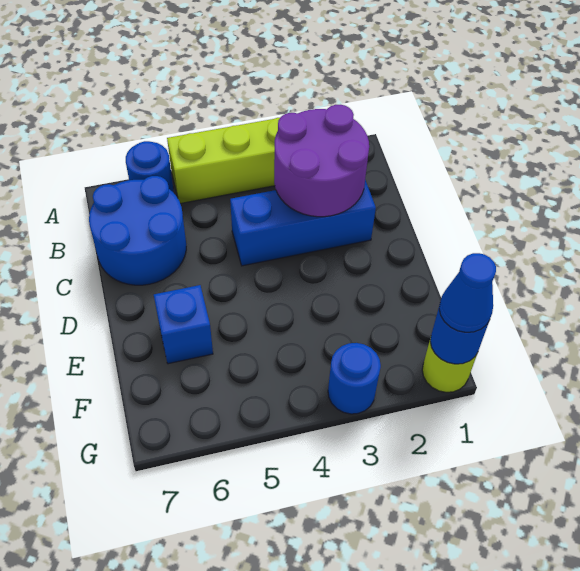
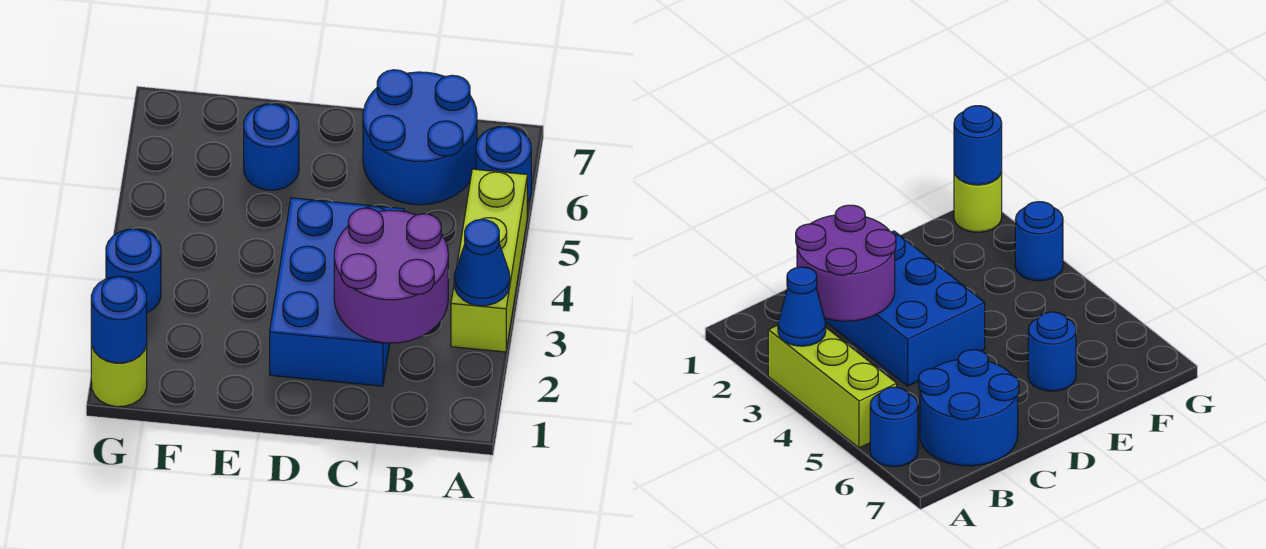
blue 1x3 brick [230,180,376,266] -> blue 2x3 brick [270,198,404,386]
blue 1x1 brick [154,285,213,364] -> blue 1x1 round brick [244,104,299,190]
blue 1x1 cone [439,253,496,332] -> blue 1x1 cone moved to [454,219,510,306]

